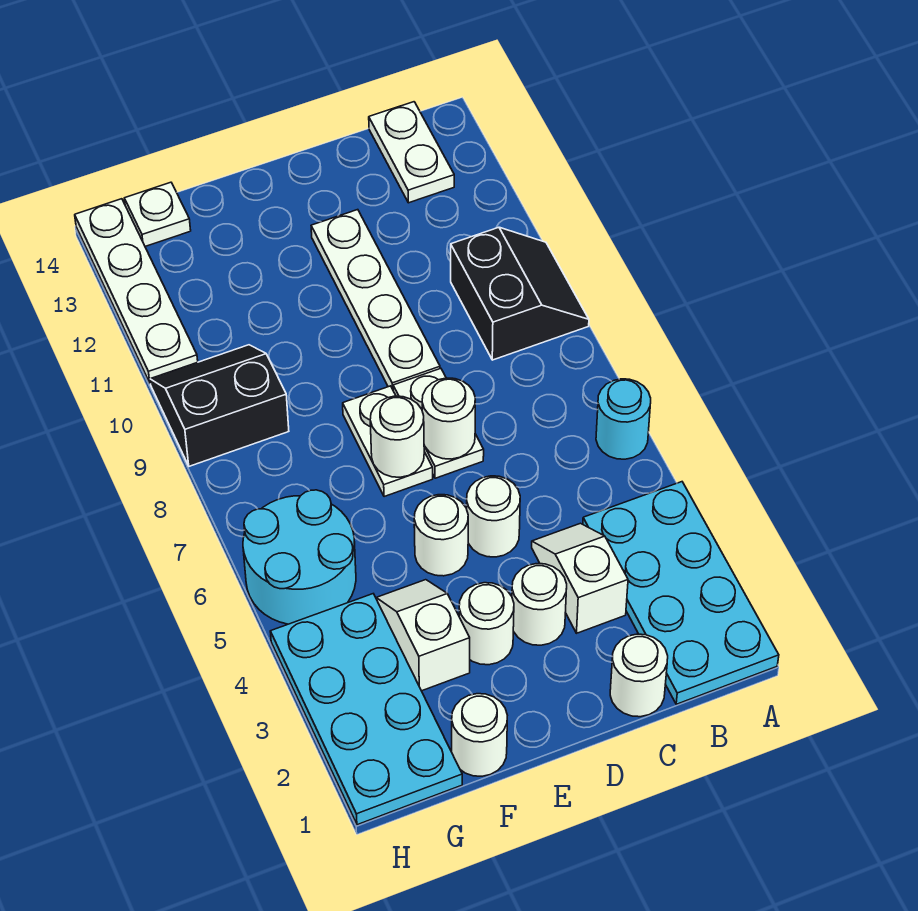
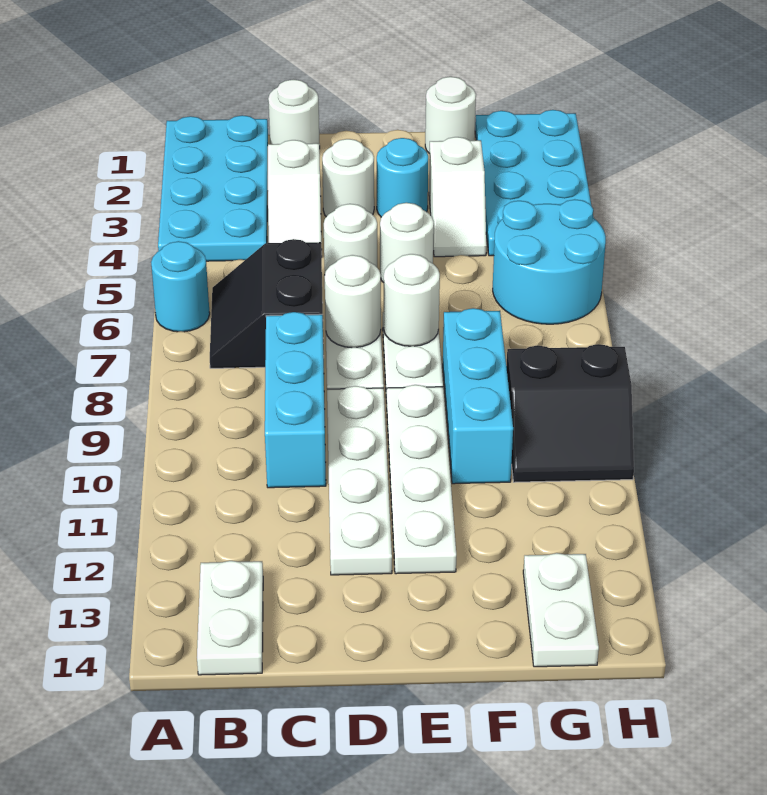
black 2x2 slope [451,227,589,360] -> black 2x2 slope moved to [210,239,324,368]
none -> cyan 1x3 brick [265,312,326,488]
white 1x1 round brick [459,583,514,665] -> cyan 1x1 round brick [377,138,428,217]
none -> cyan 1x3 brick [443,308,513,484]
white 1x1 plate [124,182,191,246] -> white 1x2 plate [523,553,599,667]
white 1x4 plate [75,199,198,384] -> white 1x4 plate moved to [387,385,456,574]

